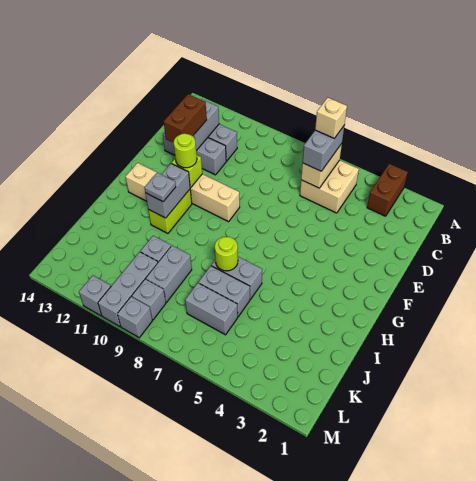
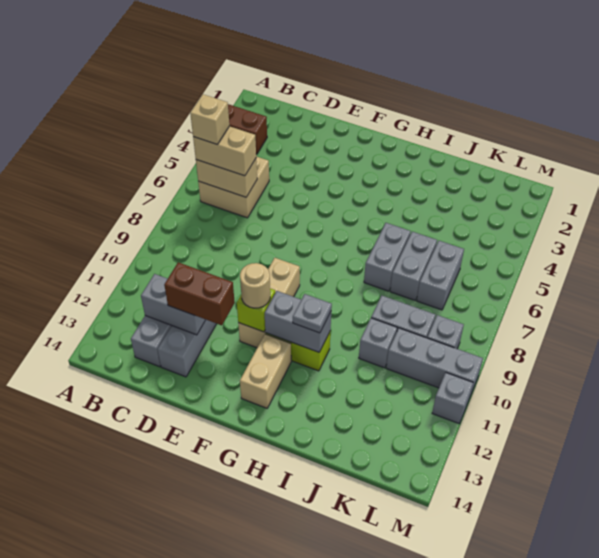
grey 1x2 brick [303,126,344,171] -> tan 1x2 brick [193,126,256,176]
lime 1x1 round brick [174,133,197,168] -> tan 1x1 round brick [240,263,270,308]
lime 1x1 round brick [215,237,238,271] -> none
grey 1x1 brick [117,297,153,338] -> none

